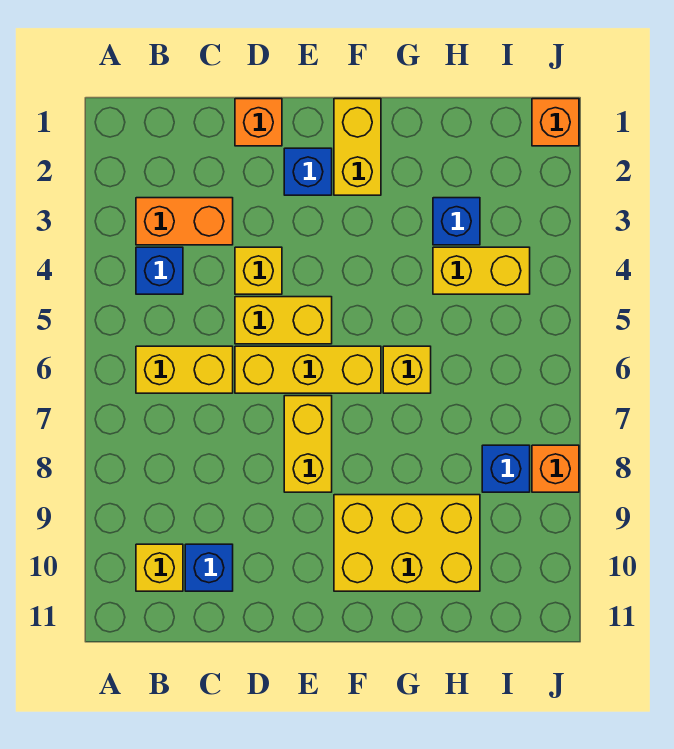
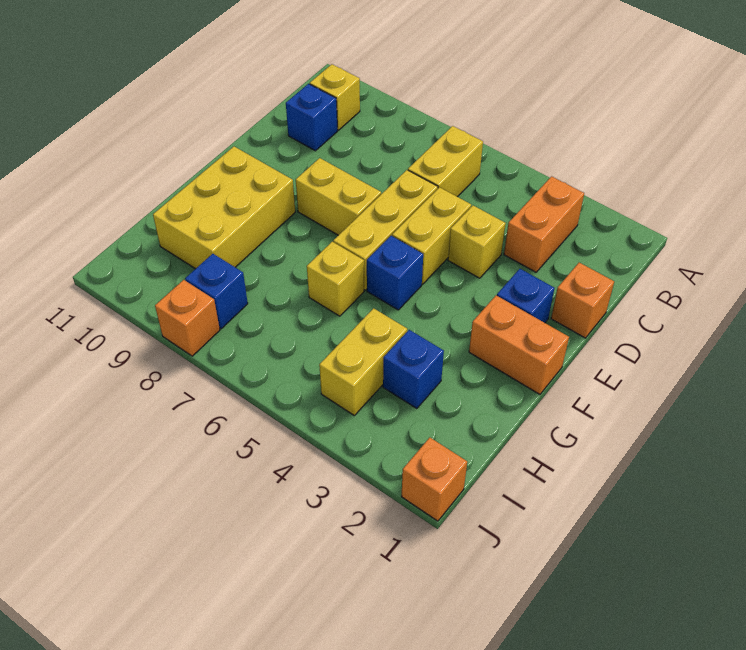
blue 1x1 brick [136,247,183,294] -> blue 1x1 brick moved to [367,236,423,310]
yellow 1x2 brick [334,99,381,195] -> orange 1x2 brick [469,295,569,394]

